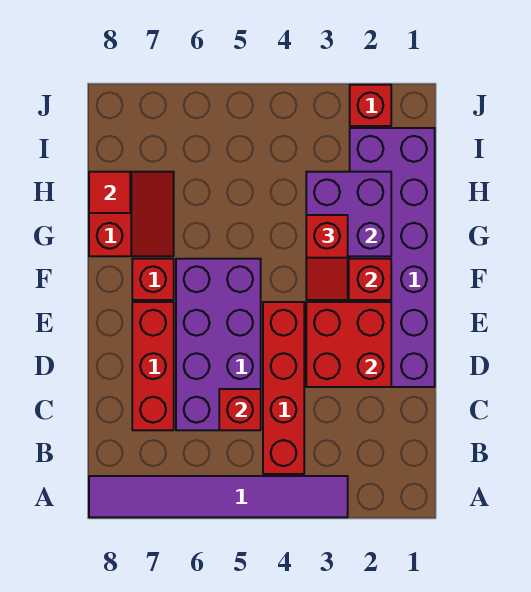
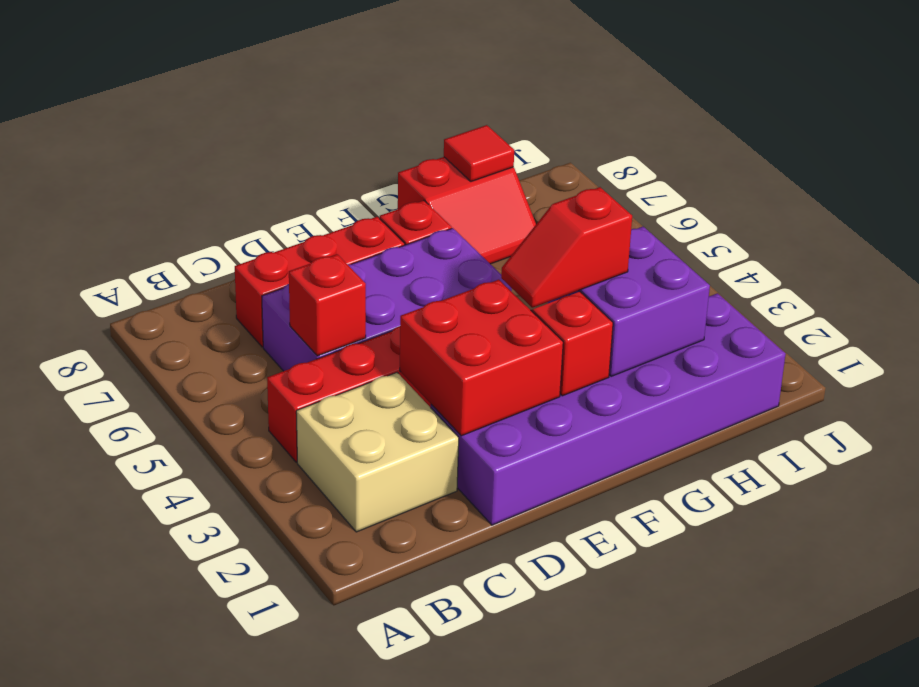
purple 1x6 tile [89,476,348,517] -> none
none -> tan 2x2 brick [296,373,459,532]
red 1x1 brick [350,85,391,126] -> none

